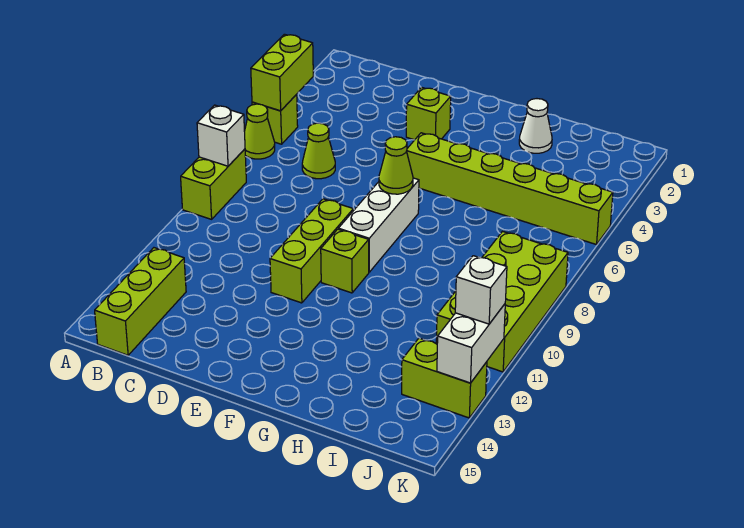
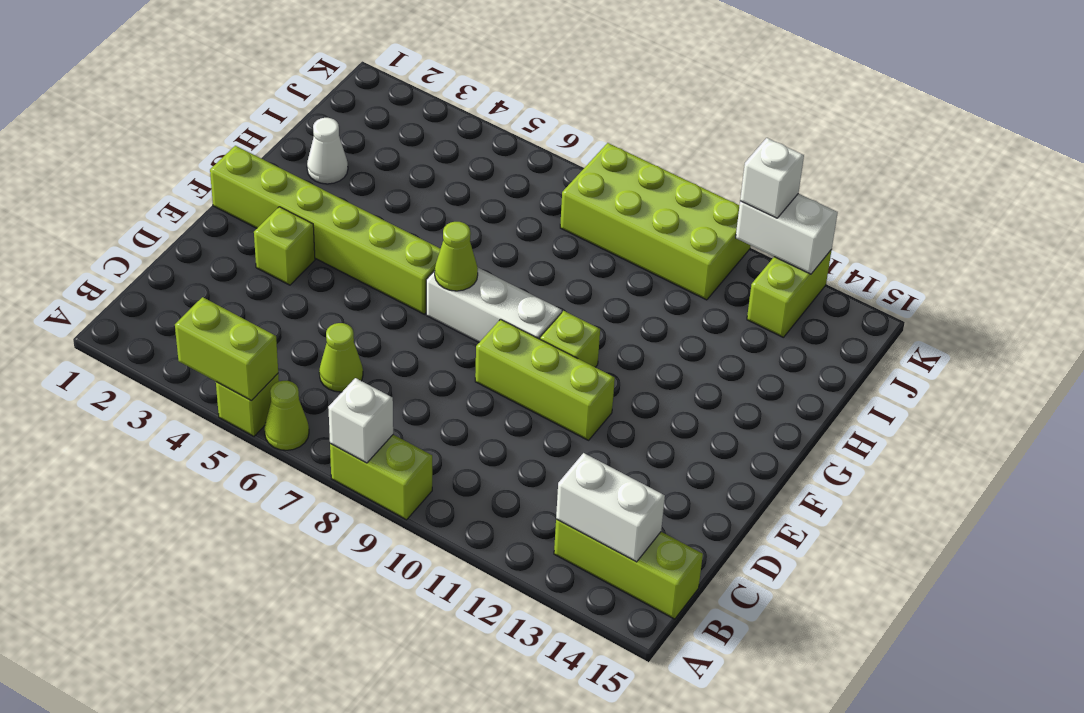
none -> white 1x2 brick [556,453,665,562]
lime 1x6 brick [407,133,613,245] -> lime 1x6 brick turned to [210,146,440,314]

